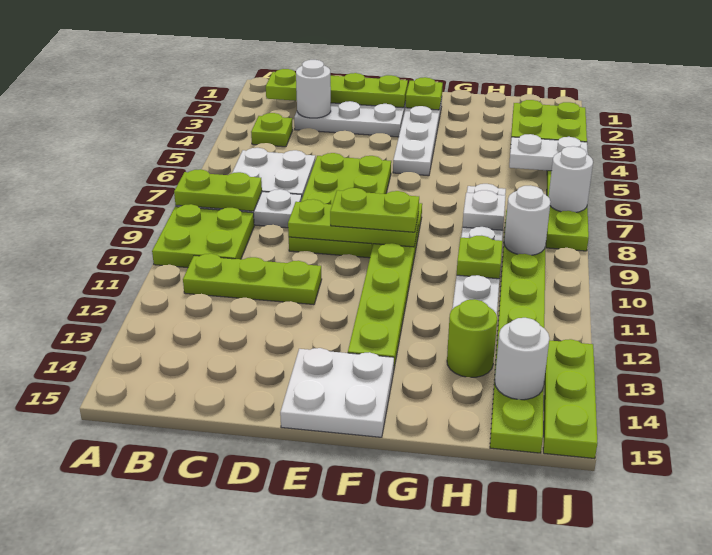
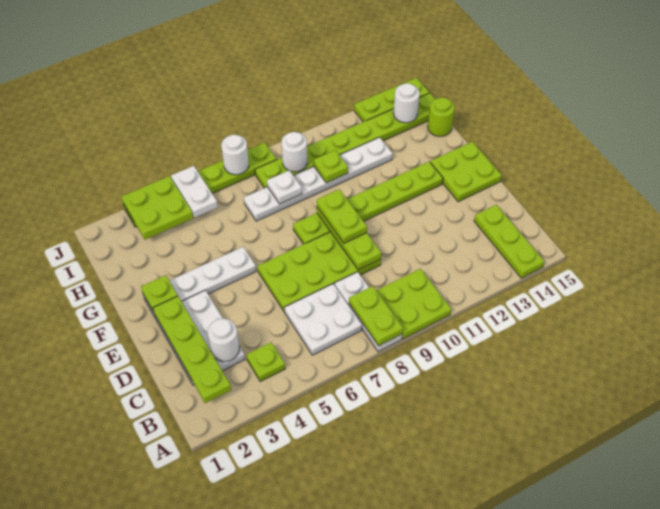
lime 1x3 plate [183,254,322,305] -> lime 1x3 plate moved to [474,205,544,278]
white 2x2 plate [280,348,394,437] -> lime 2x2 plate [430,142,502,202]
lime 1x1 round brick [447,299,497,377] -> lime 1x1 round brick moved to [428,97,455,136]

